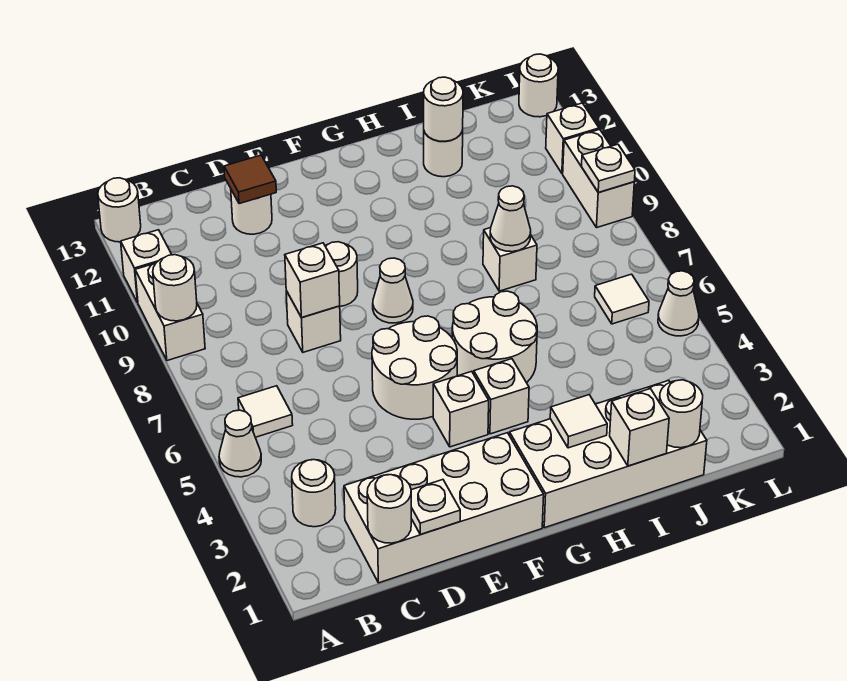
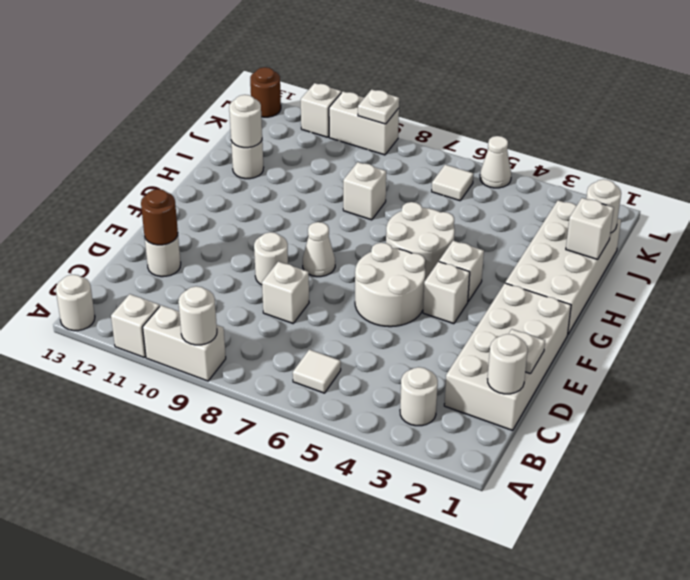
white 1x1 cone [219,410,261,477] -> none
white 1x1 brick [285,243,340,318] -> none
brown 1x1 tile [224,155,276,204] -> brown 1x1 round brick [141,189,178,245]
white 1x1 tile [550,395,607,448] -> none
white 1x1 cone [490,186,531,252] -> none
white 1x1 round brick [519,54,558,117] -> brown 1x1 round brick [250,67,281,117]

